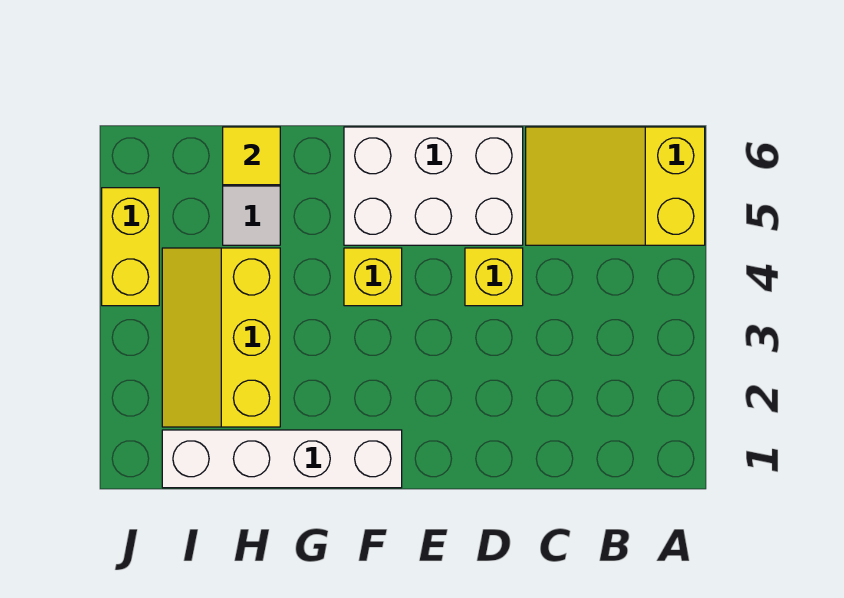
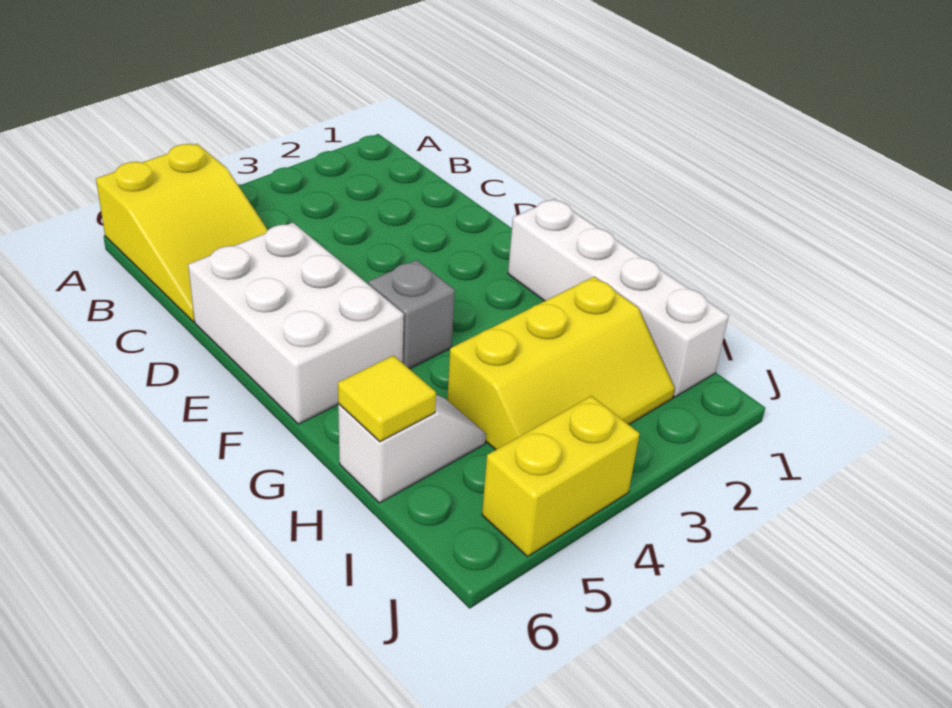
yellow 1x1 brick [465,248,523,306] -> none
yellow 1x1 brick [344,248,402,306] -> grey 1x1 brick [368,260,455,369]

